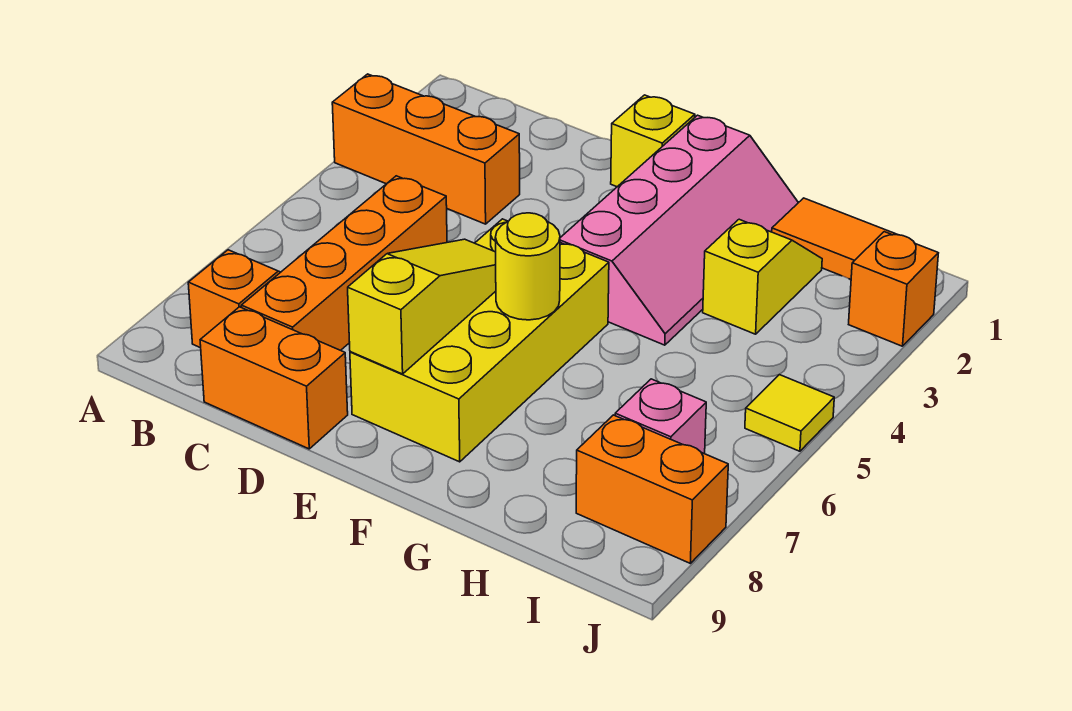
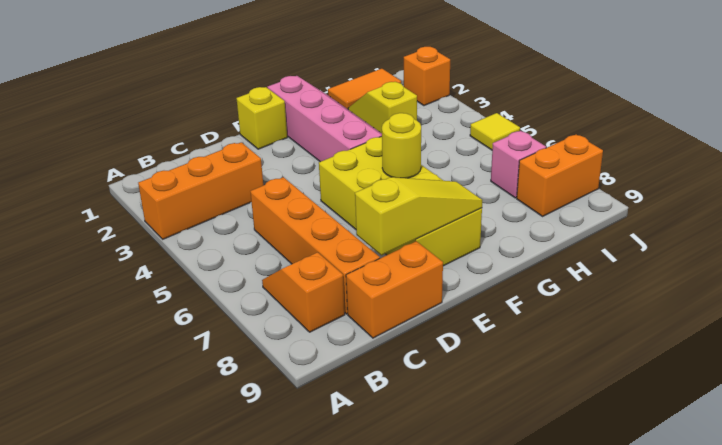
yellow 1x3 slope [348,239,496,374] -> yellow 1x3 slope turned to [355,177,482,255]

